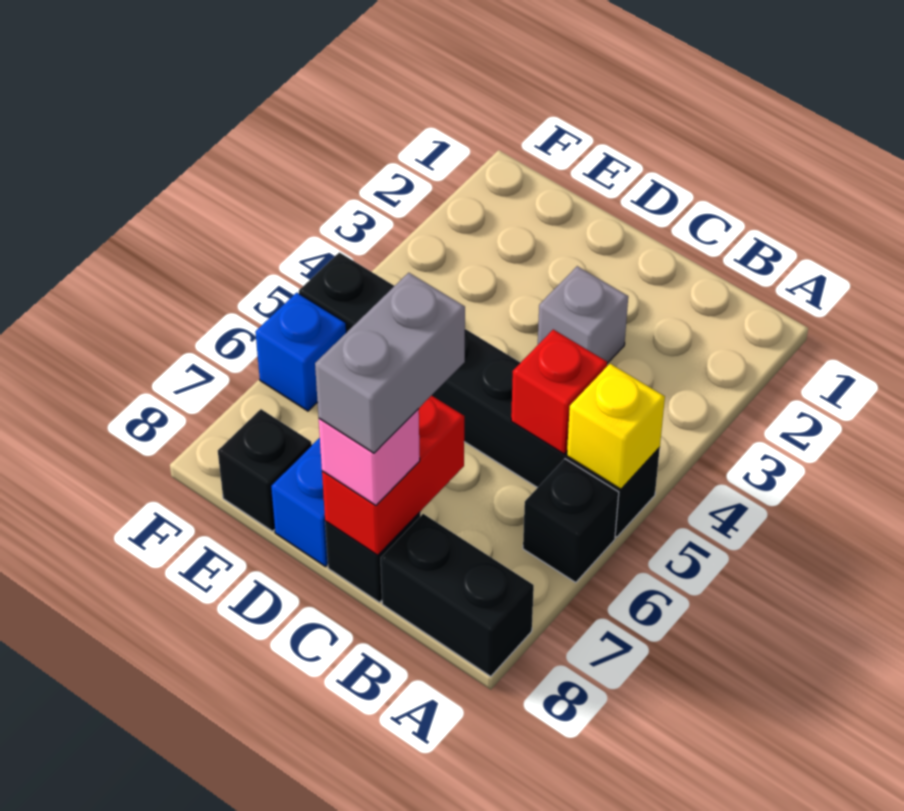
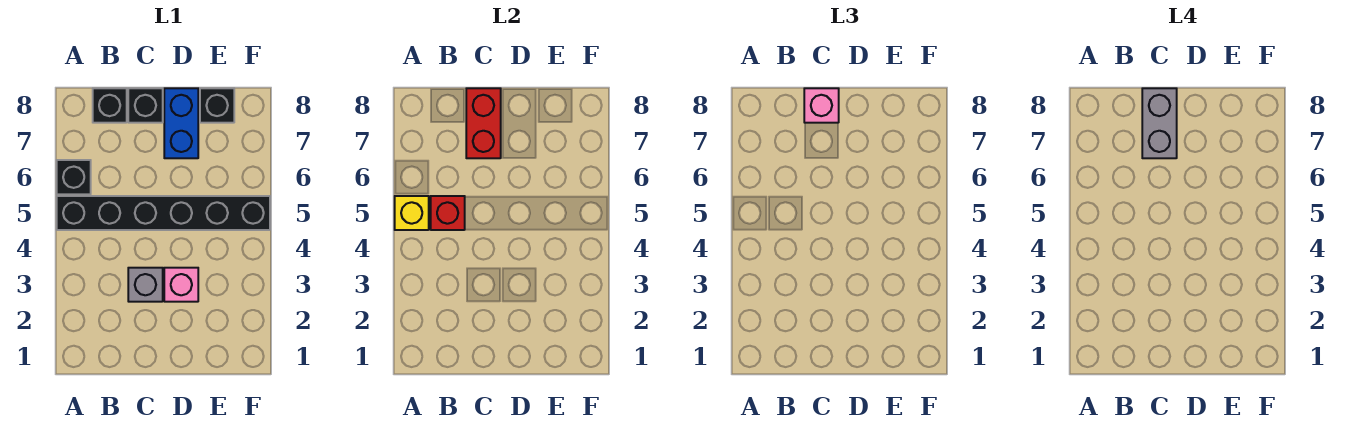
black 1x2 brick [381,514,534,676] -> black 1x1 brick [93,88,127,123]
none -> pink 1x1 brick [164,268,198,302]
blue 1x1 brick [255,293,346,411] -> none

